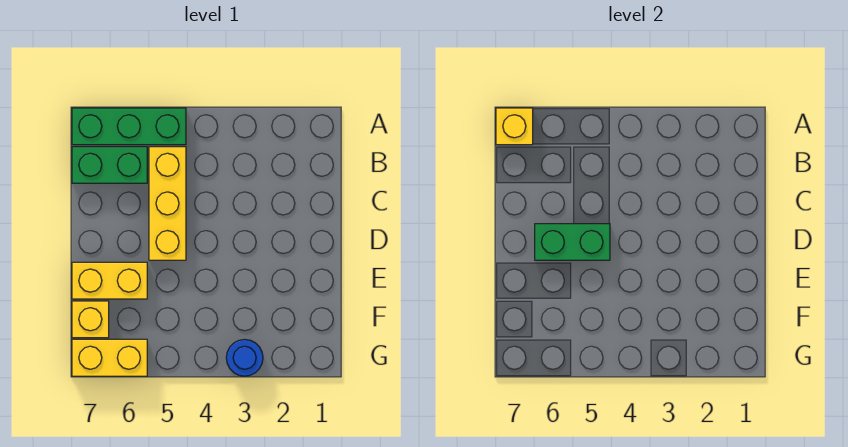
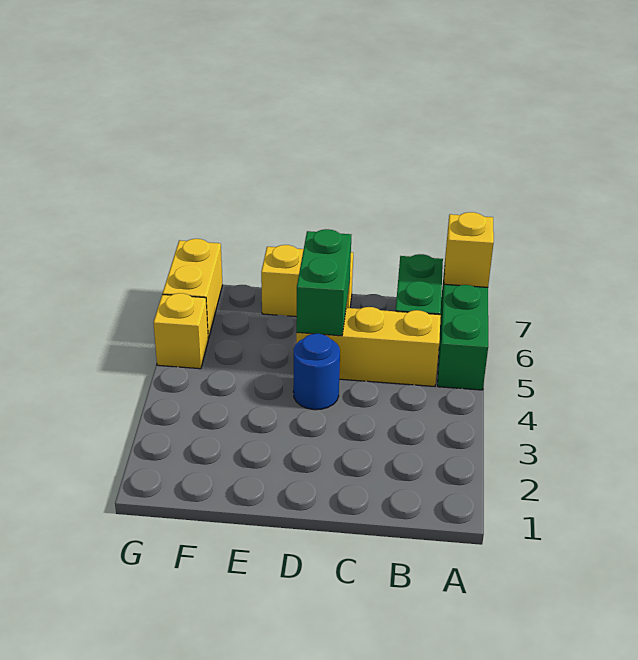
yellow 1x2 brick [72,262,147,299] -> yellow 1x2 brick turned to [261,245,353,317]
yellow 1x1 brick [72,301,109,338] -> yellow 1x1 brick moved to [153,293,208,369]
blue 1x1 round brick [226,339,263,376] -> blue 1x1 round brick moved to [293,334,340,410]

